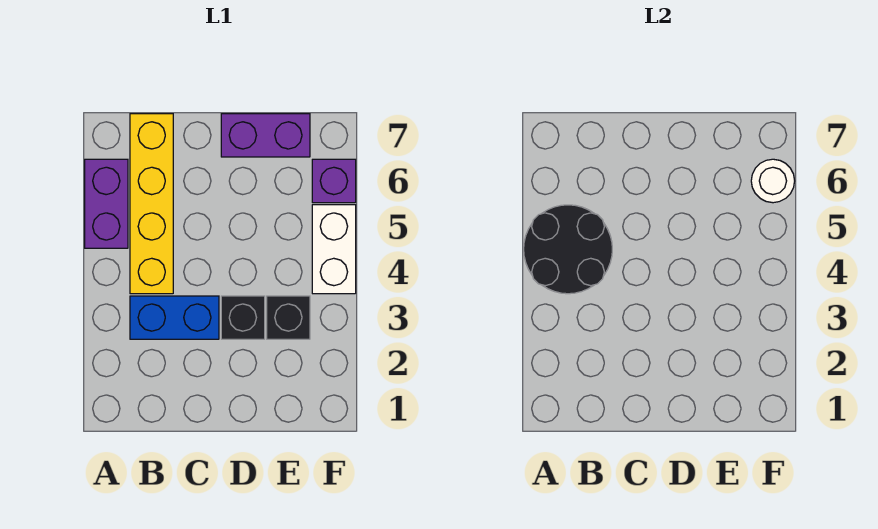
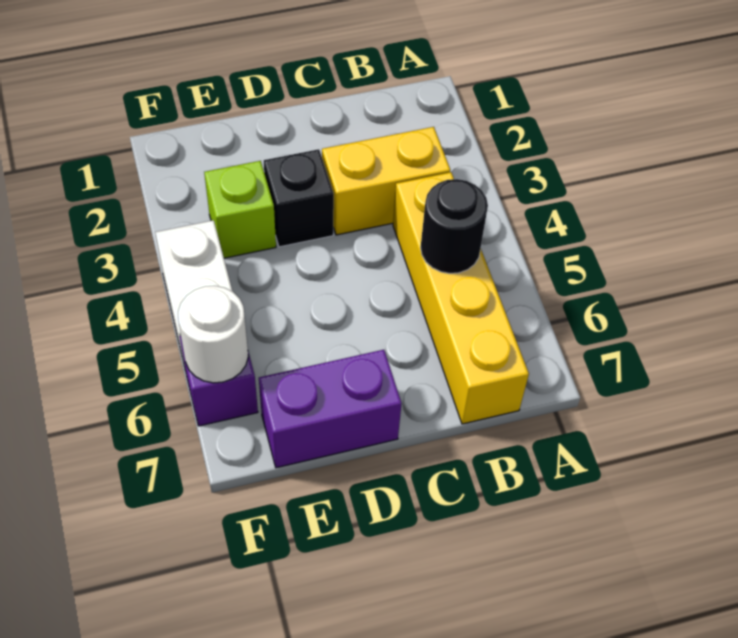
black 2x2 round brick [524,205,612,294] -> black 1x1 round brick [421,179,488,273]
purple 1x2 brick [85,159,128,248] -> none
blue 1x2 brick [130,296,219,339] -> yellow 1x2 brick [322,127,450,235]
black 1x1 brick [267,296,310,339] -> lime 1x1 brick [204,161,276,258]

